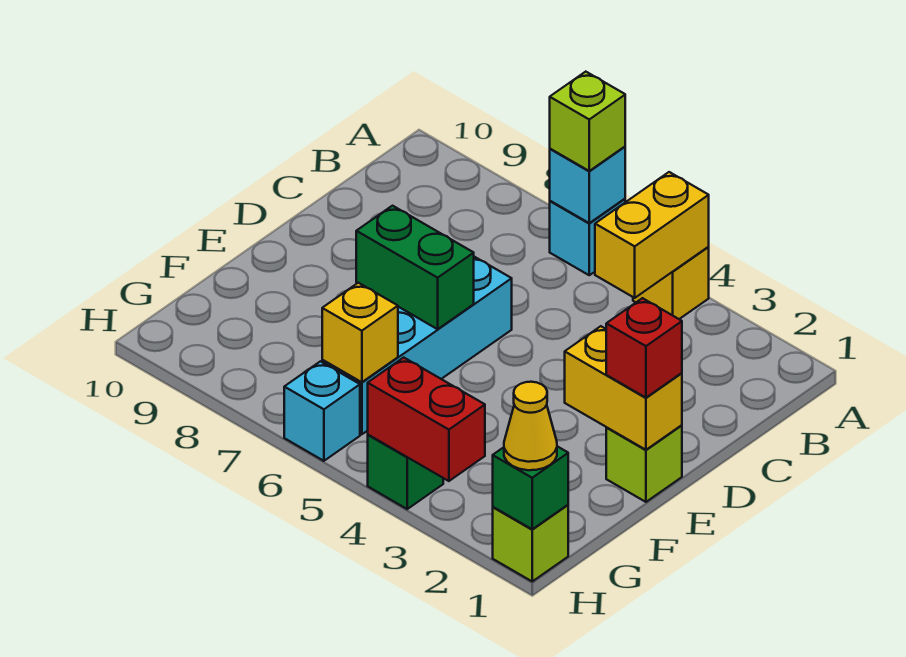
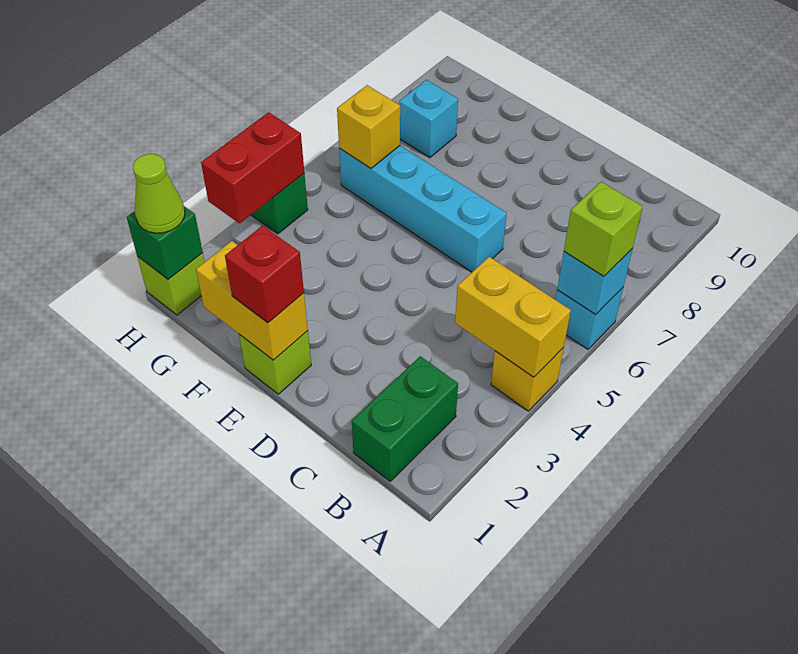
yellow 1x2 brick [565,326,682,450] -> yellow 1x2 brick turned to [196,241,308,360]
green 1x2 brick [356,206,474,329] -> green 1x2 brick moved to [352,356,458,481]
yellow 1x1 cone [504,382,557,470] -> lime 1x1 cone [133,154,185,233]
cyan 1x1 brick [284,361,360,461] -> cyan 1x1 brick moved to [399,80,458,158]

